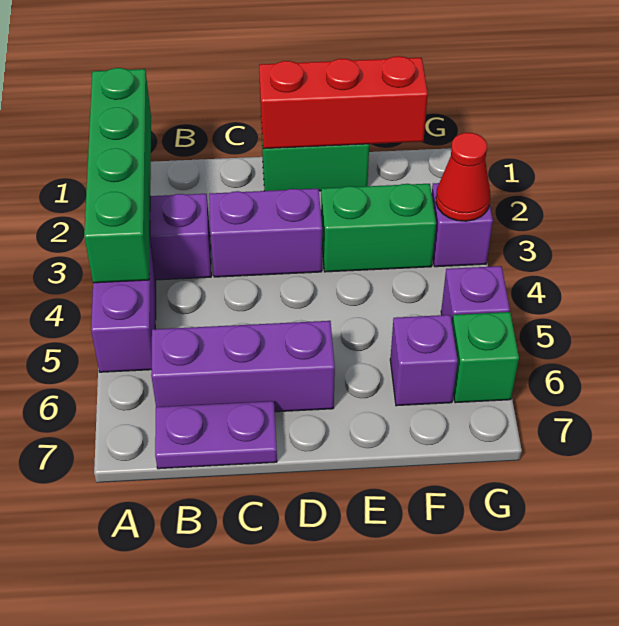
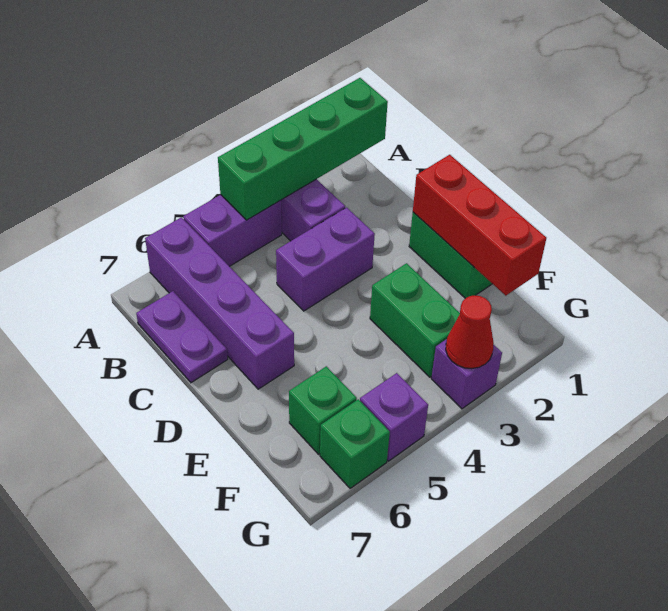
purple 1x3 brick [151,321,335,412] -> purple 1x4 brick [145,217,294,389]
purple 1x2 brick [209,189,322,277] -> purple 1x2 brick turned to [276,207,375,311]
purple 1x1 brick [390,315,458,406] -> green 1x1 brick [289,366,357,454]

